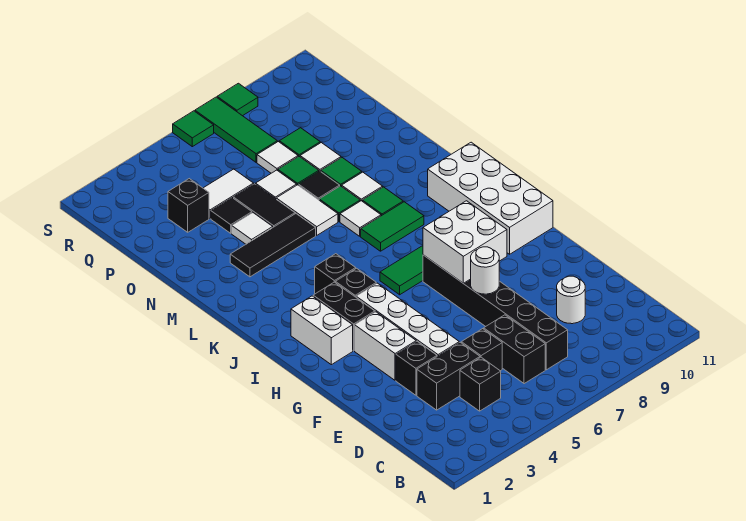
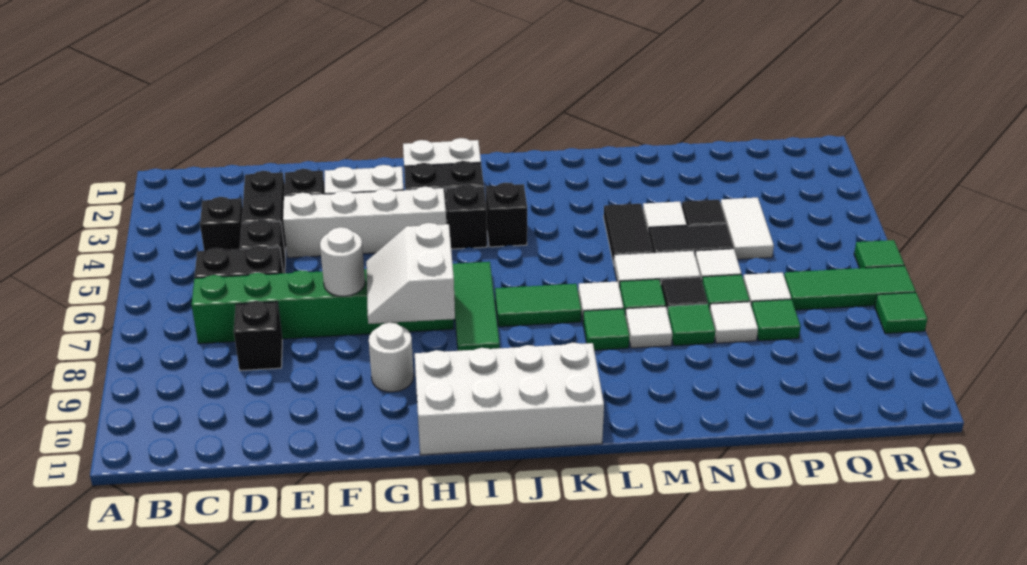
black 1x6 brick [423,255,568,370] -> green 1x6 brick [192,269,454,344]
white 1x1 round brick [557,276,585,324] -> white 1x1 round brick moved to [369,323,414,392]
white 2x2 brick [423,201,507,283] -> white 2x2 slope [366,223,455,324]
green 1x2 tile [361,202,424,251] -> green 1x2 tile turned to [495,284,581,327]
black 1x3 tile [230,214,316,277] -> black 1x2 tile [604,204,653,265]
black 1x1 brick [168,179,209,232] -> black 1x1 brick moved to [234,301,282,371]

